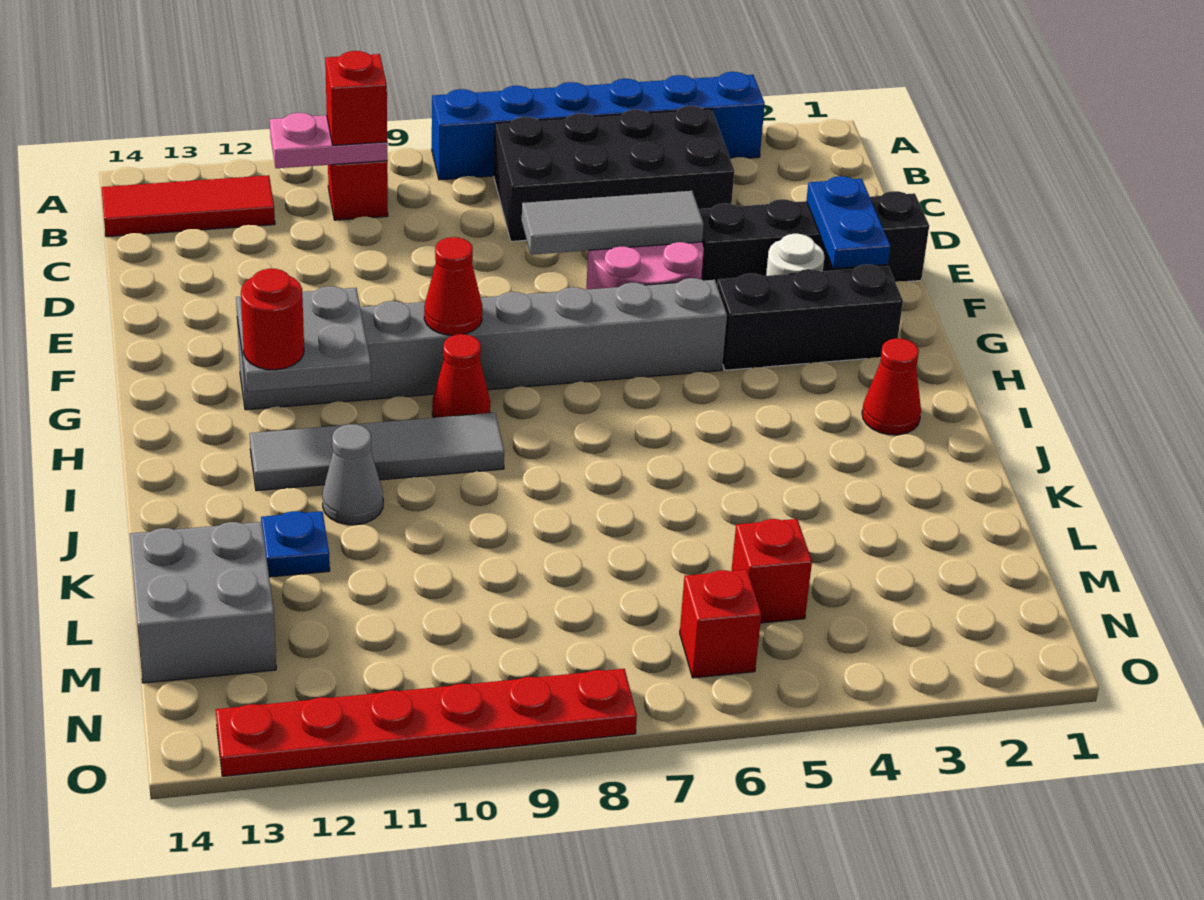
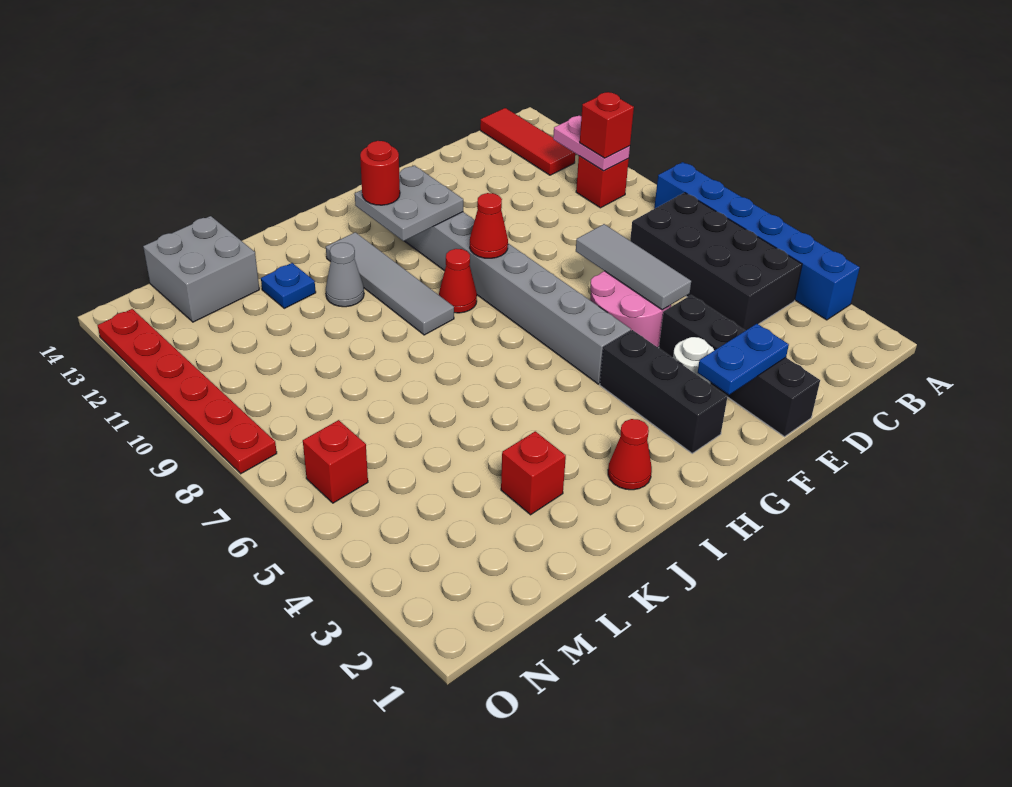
red 1x1 brick [732,519,812,623] -> red 1x1 brick moved to [501,431,566,515]

